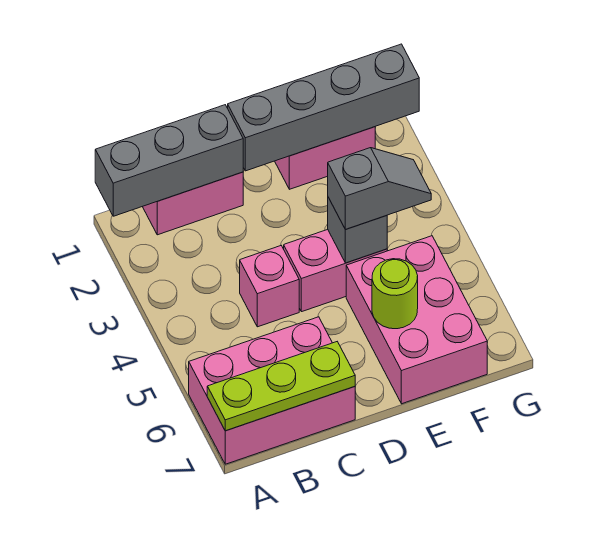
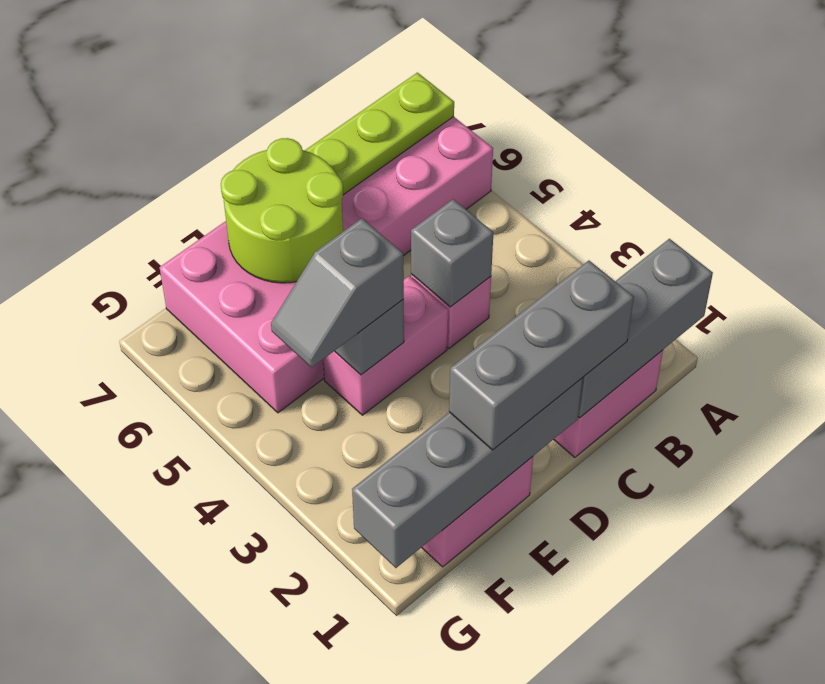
none -> grey 1x3 brick [449,260,634,450]
none -> grey 1x1 brick [411,199,494,307]
lime 1x1 round brick [372,259,418,329] -> lime 2x2 round brick [221,138,343,283]

